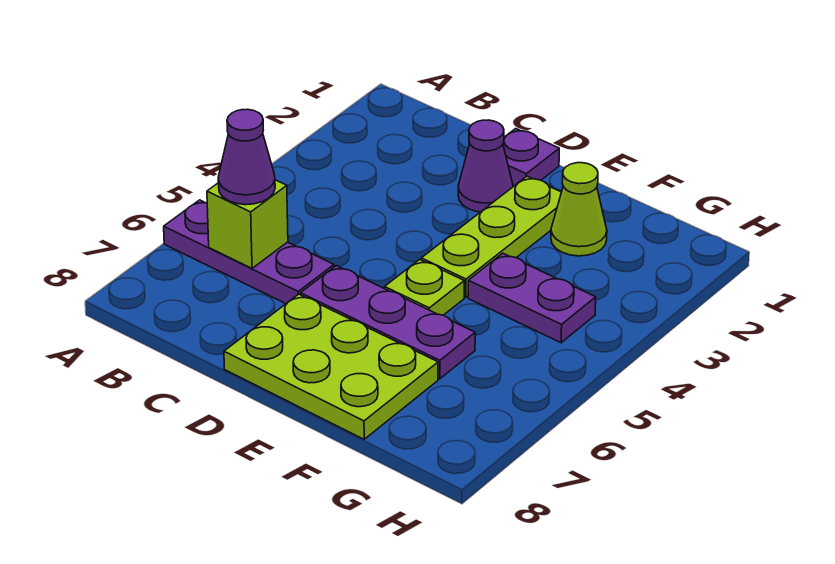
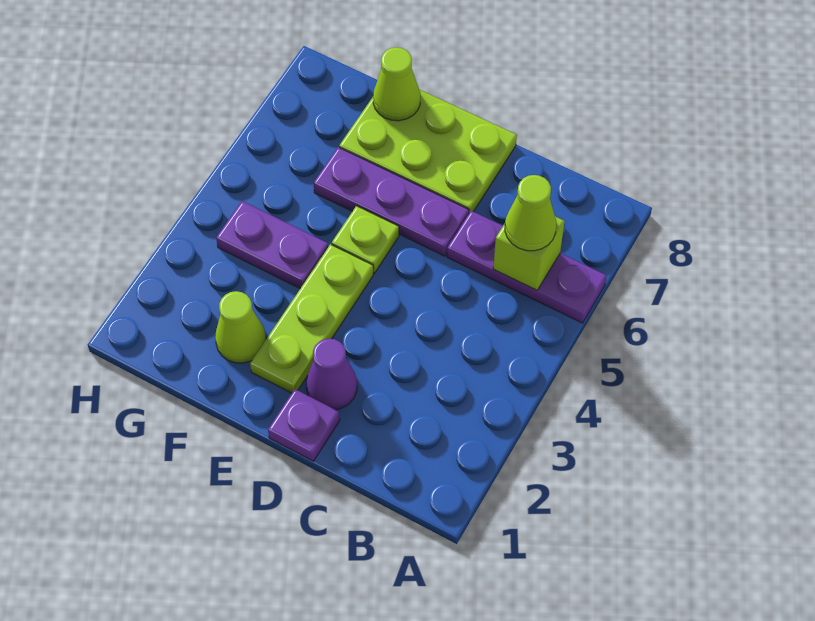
purple 1x1 cone [218,109,275,205] -> lime 1x1 cone [505,175,556,251]
none -> lime 1x1 cone [373,47,420,121]

